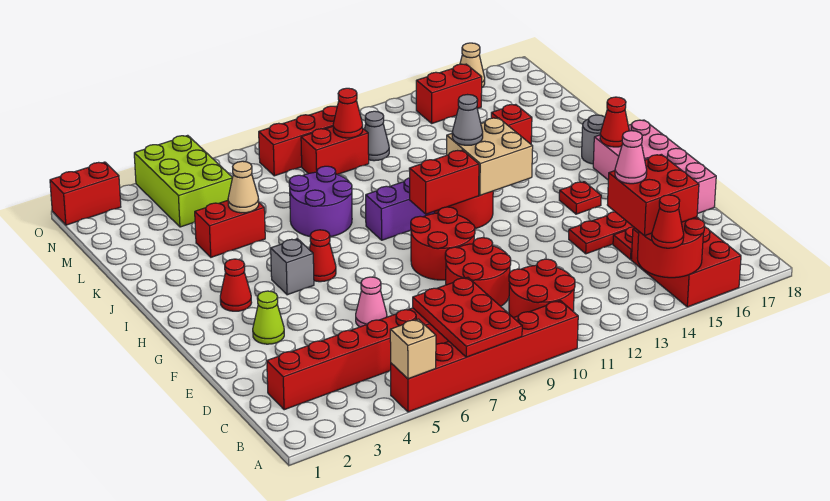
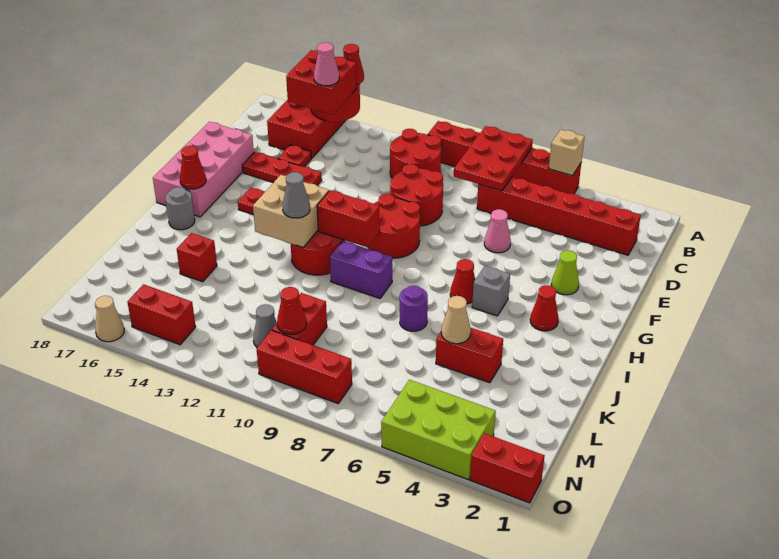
purple 2x2 round brick [289,166,352,237] -> purple 1x1 round brick [400,286,428,331]
lime 2x3 brick [134,135,233,227] -> lime 2x3 brick turned to [381,380,496,480]
red 1x2 brick [301,126,369,174] -> red 1x2 brick turned to [272,293,327,345]

